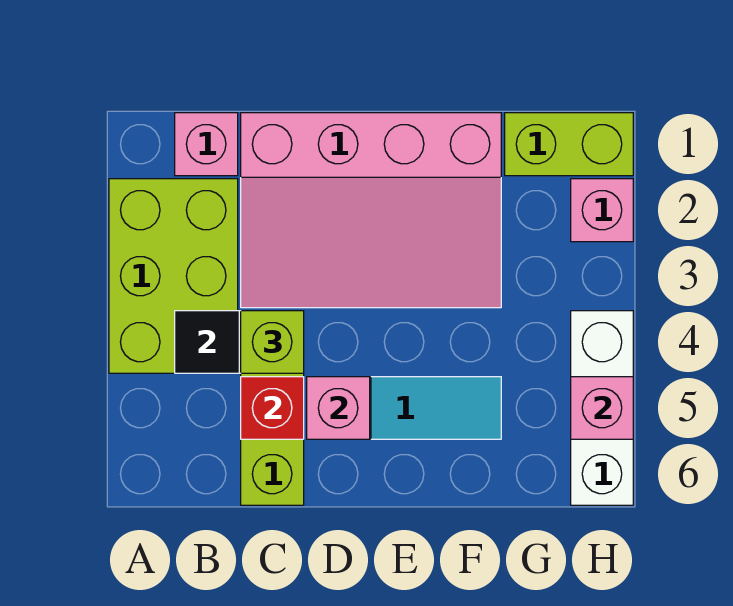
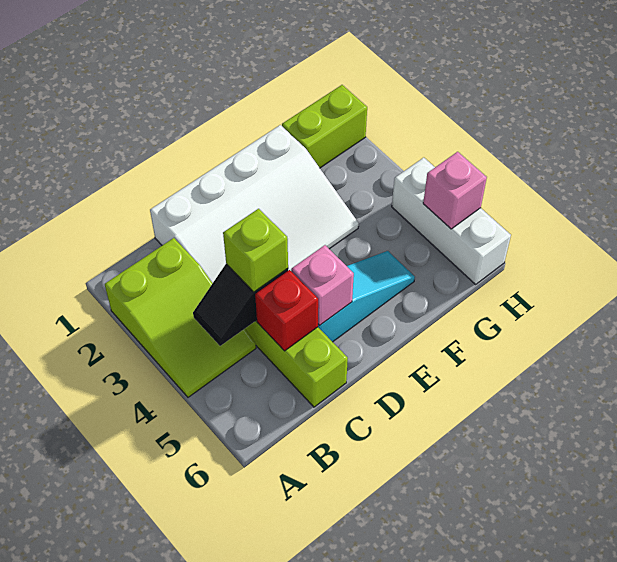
lime 2x3 brick [109,179,238,373] -> lime 2x3 slope [105,238,256,397]
pink 1x1 brick [175,113,238,176] -> none
pink 3x4 slope [241,113,501,308] -> white 3x4 slope [150,125,359,283]
pink 1x1 brick [571,179,633,242] -> none

